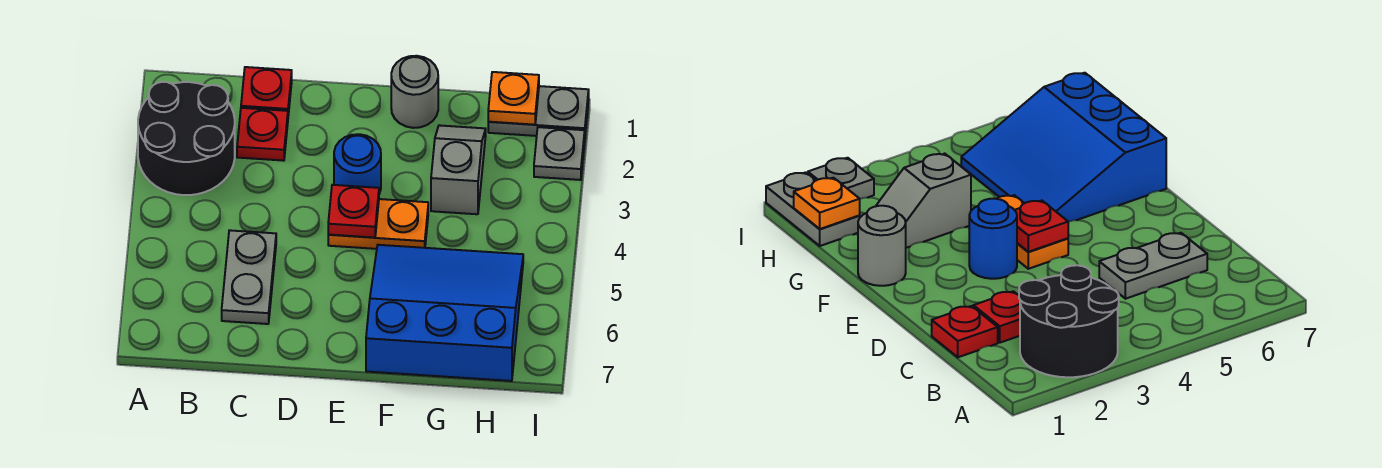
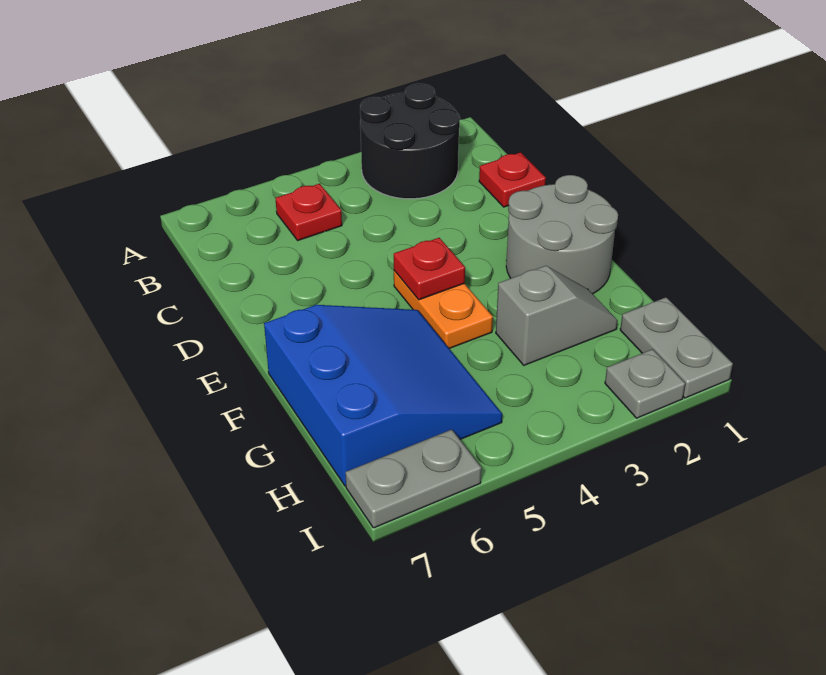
red 1x1 plate [237,108,288,161] -> red 1x1 plate moved to [275,184,342,240]
grey 1x2 plate [222,230,276,324] -> grey 1x2 plate moved to [345,429,481,528]
blue 1x1 round brick [334,134,381,194] -> none
grey 1x1 round brick [391,56,438,128] -> grey 2x2 round brick [506,175,618,294]
orange 1x1 plate [488,72,539,125] -> none

